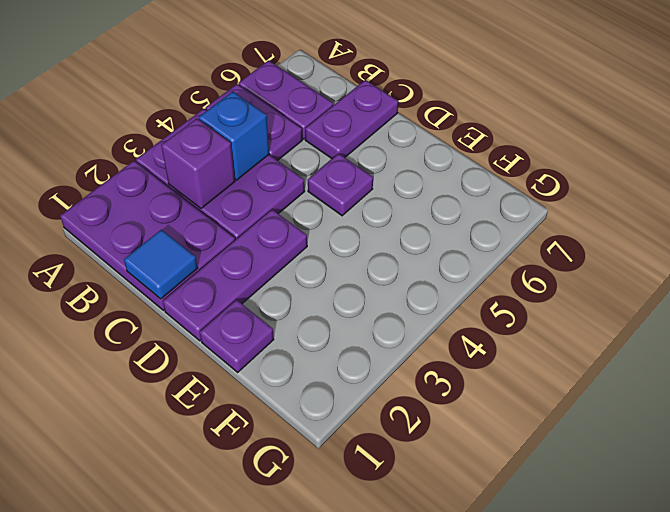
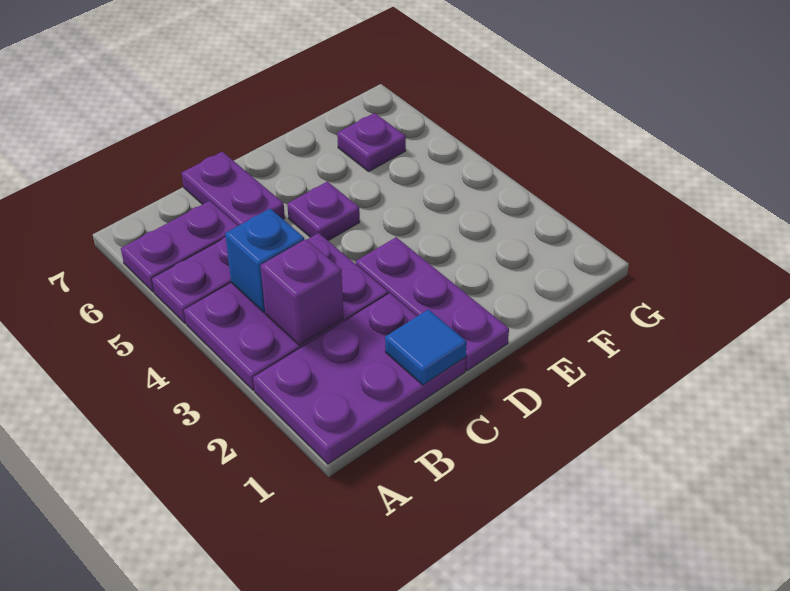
purple 1x1 plate [200,300,274,372] -> purple 1x1 plate moved to [337,113,406,171]

